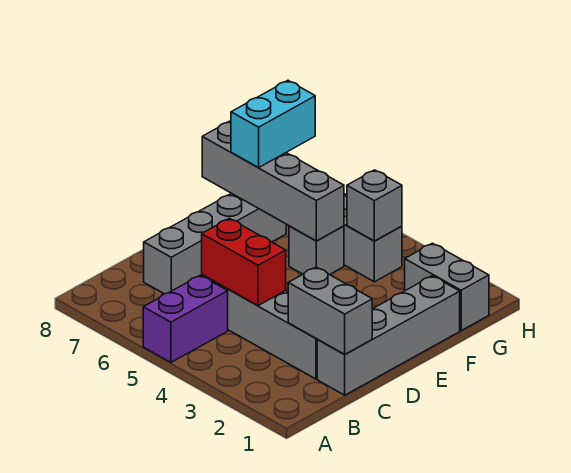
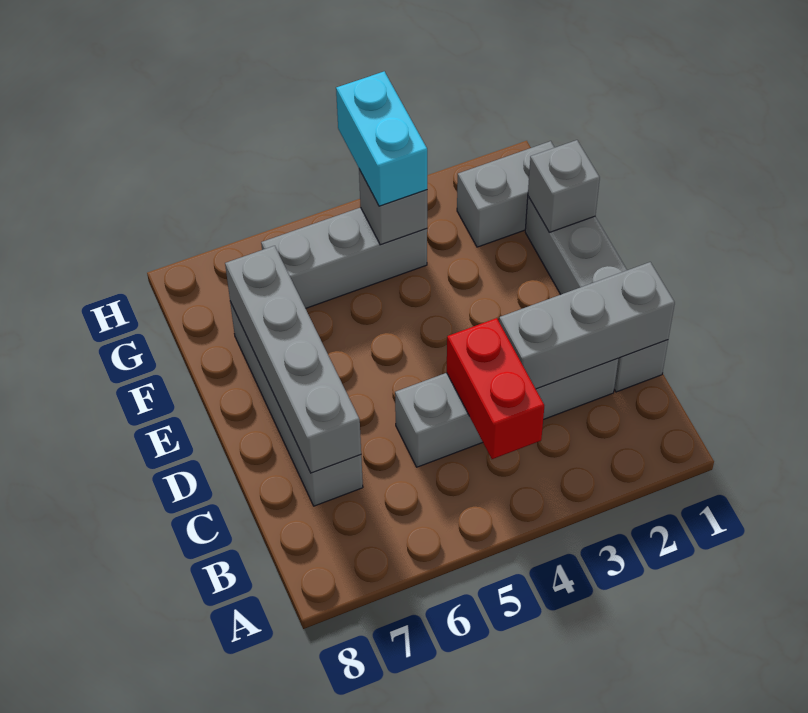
purple 1x2 brick [143,275,228,362] -> none
grey 1x2 brick [288,267,372,354] -> grey 1x3 brick [499,262,675,389]
red 1x2 brick [202,218,286,306] -> red 1x2 brick turned to [447,318,544,459]
grey 1x1 brick [289,226,344,275] -> grey 1x1 brick moved to [528,140,600,232]
grey 1x4 brick [202,121,344,241] -> grey 1x4 brick turned to [225,246,361,473]
cyan 1x2 brick [231,81,315,167] -> cyan 1x2 brick moved to [336,71,427,206]

